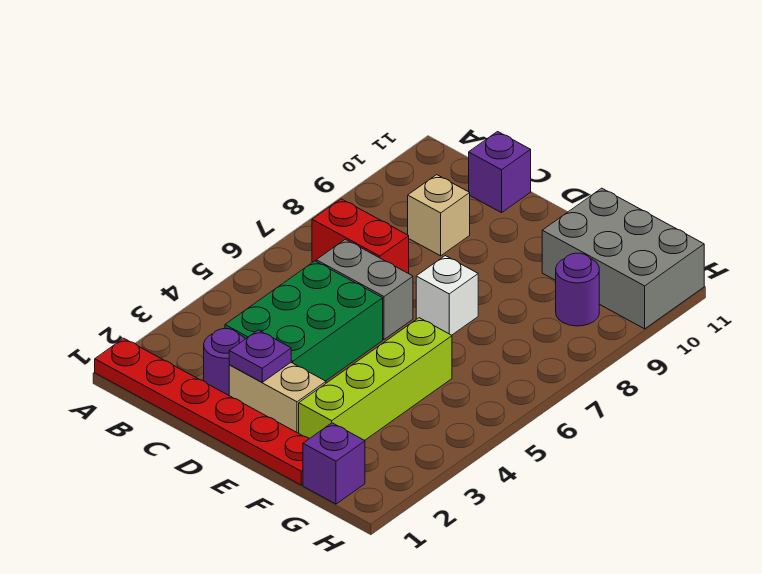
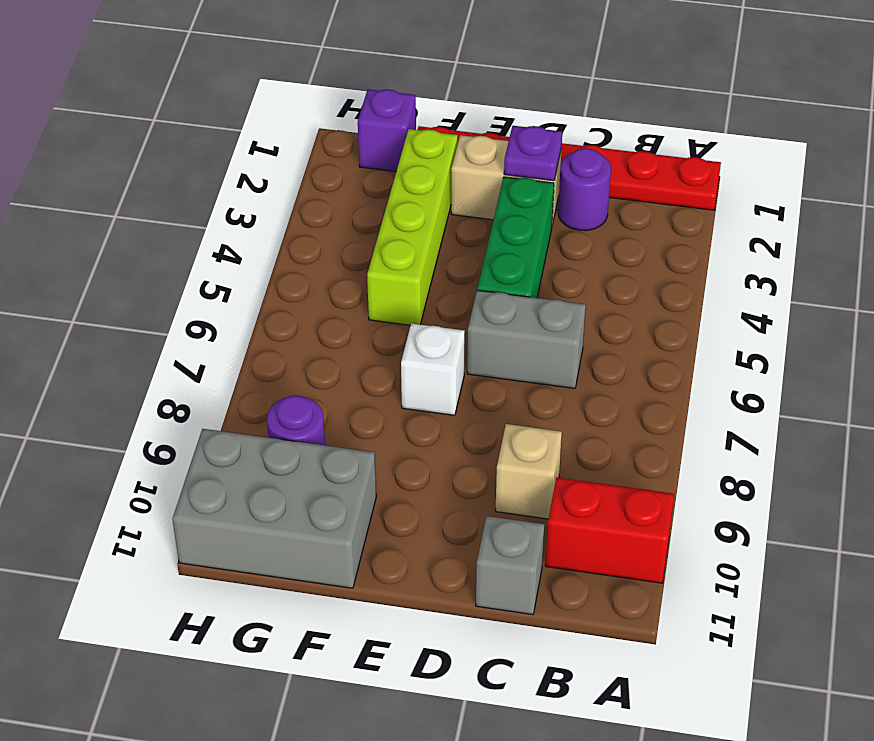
red 1x2 brick [312,199,409,273] -> red 1x2 brick moved to [545,477,674,583]
green 2x3 brick [225,261,383,381] -> green 1x3 brick [477,177,554,298]
purple 1x1 brick [469,132,531,213] -> grey 1x1 brick [476,516,544,615]

